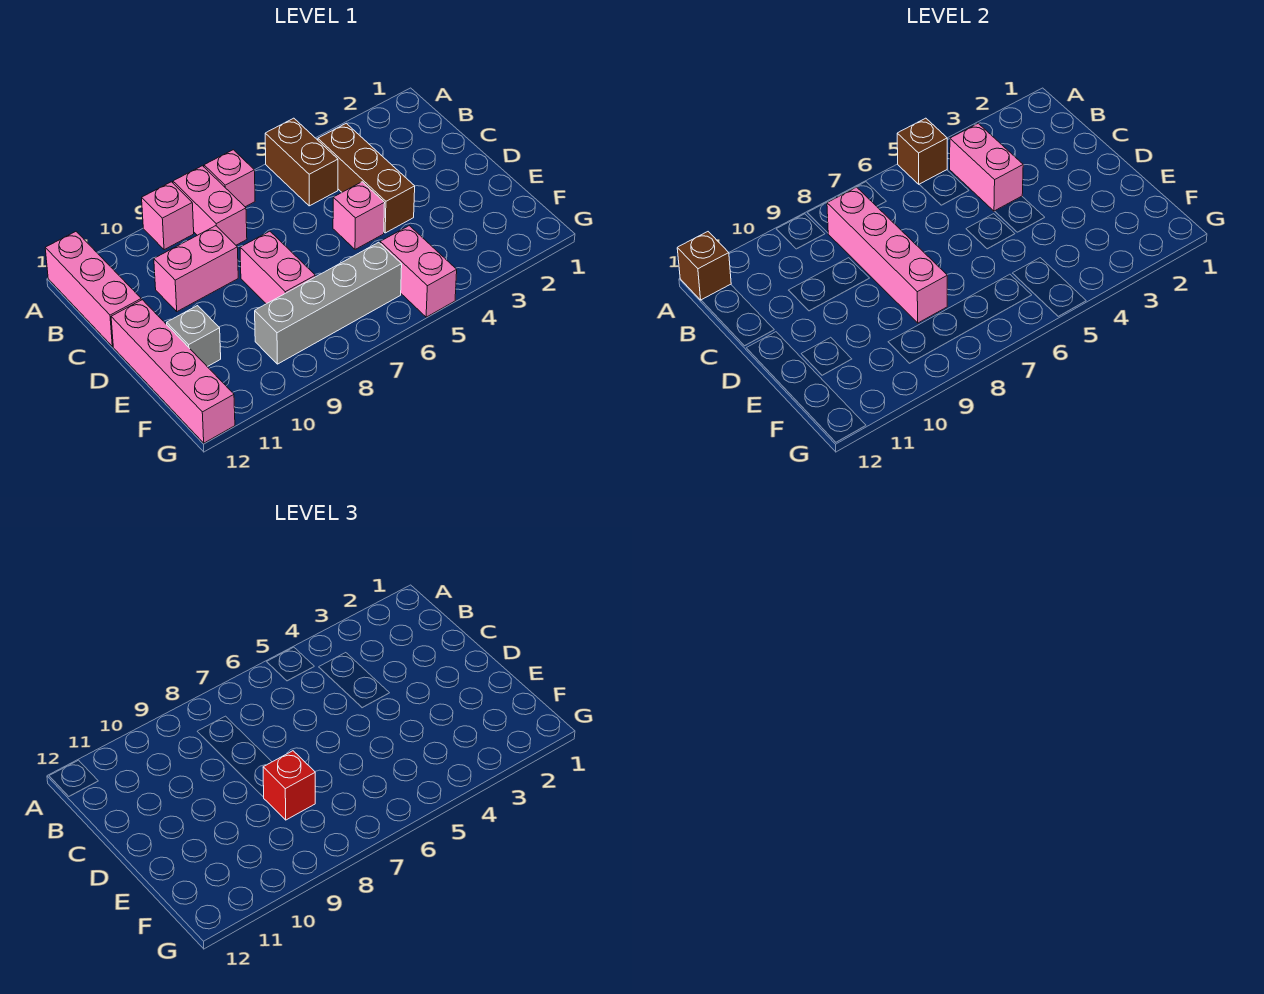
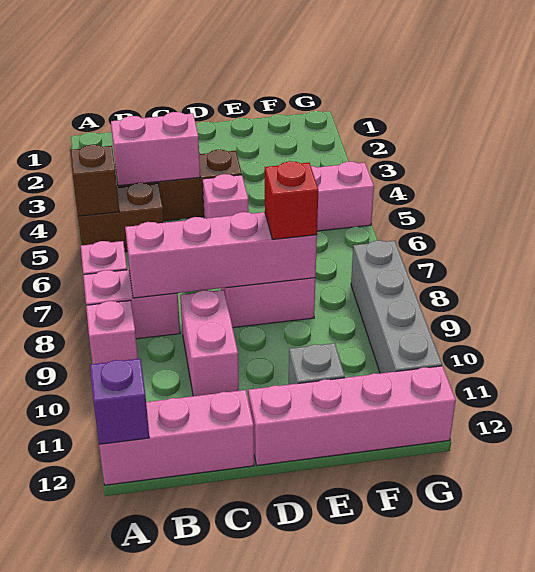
brown 1x1 brick [677,232,731,300] -> purple 1x1 brick [90,359,149,444]
grey 1x4 brick [255,242,402,364] -> grey 1x4 brick moved to [351,241,442,373]

